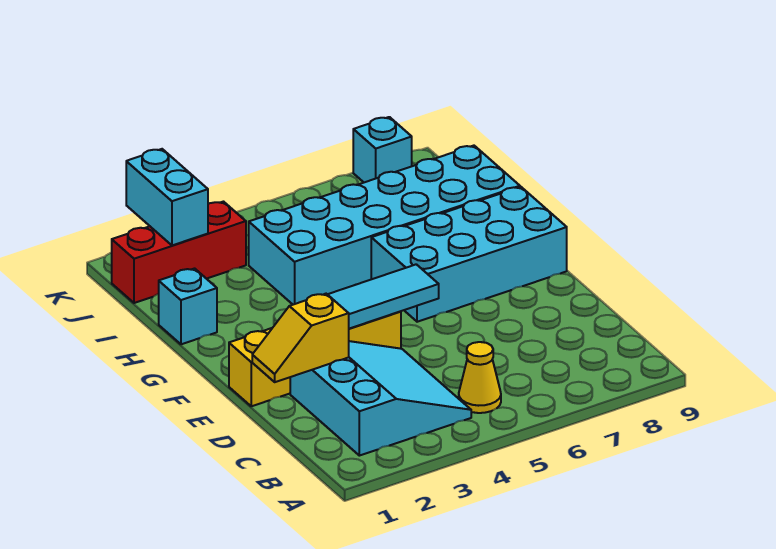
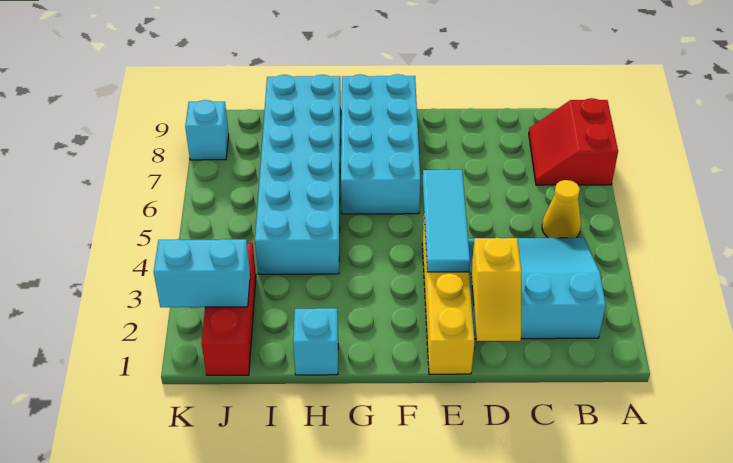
none -> red 2x2 slope [529,98,618,185]

